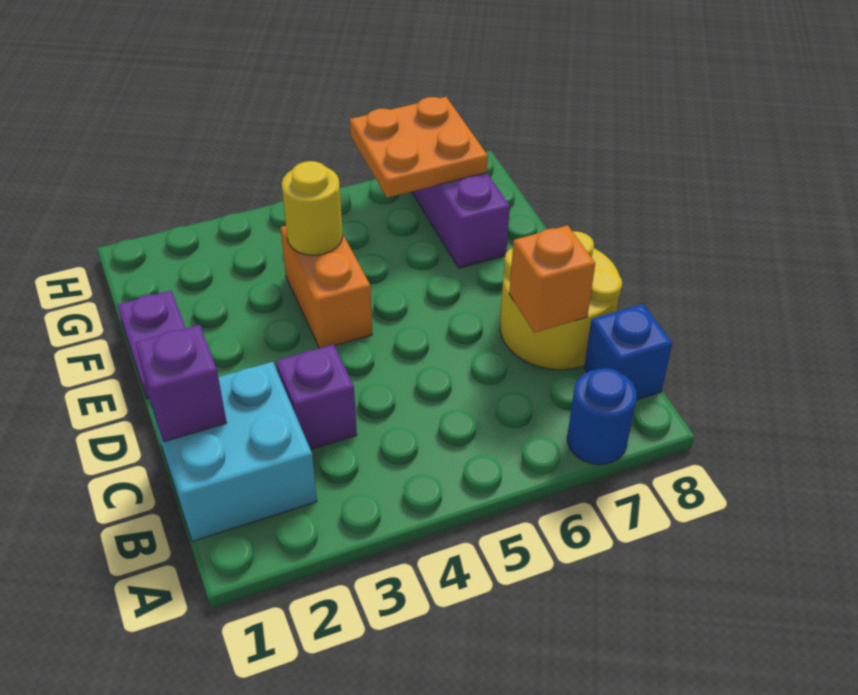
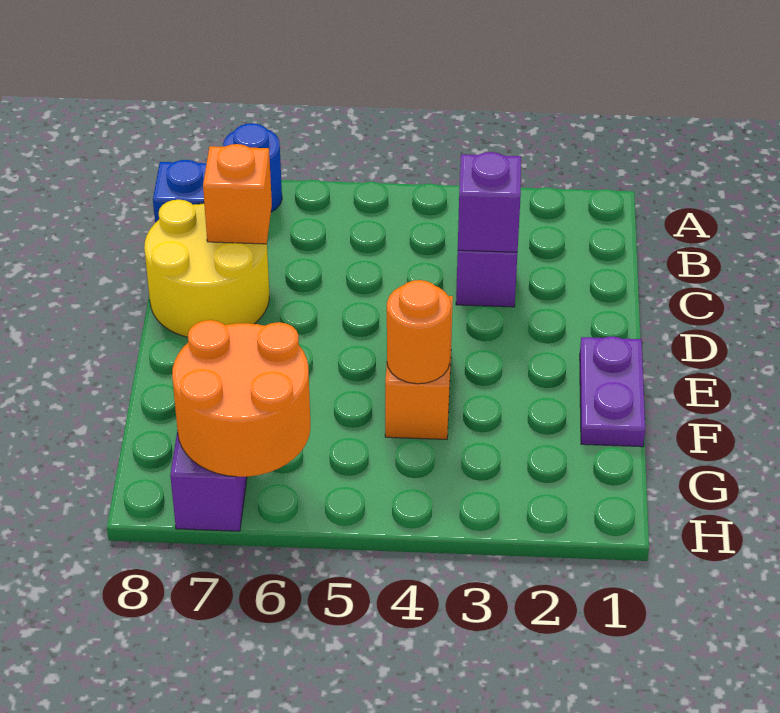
cyan 2x2 brick [150,362,317,541] -> none
purple 1x1 brick [135,325,227,442] -> purple 1x1 brick moved to [458,152,521,252]
yellow 1x1 round brick [282,161,343,255] -> orange 1x1 round brick [387,280,451,384]
orange 2x2 plate [350,97,488,198] -> orange 2x2 round brick [172,320,310,477]

